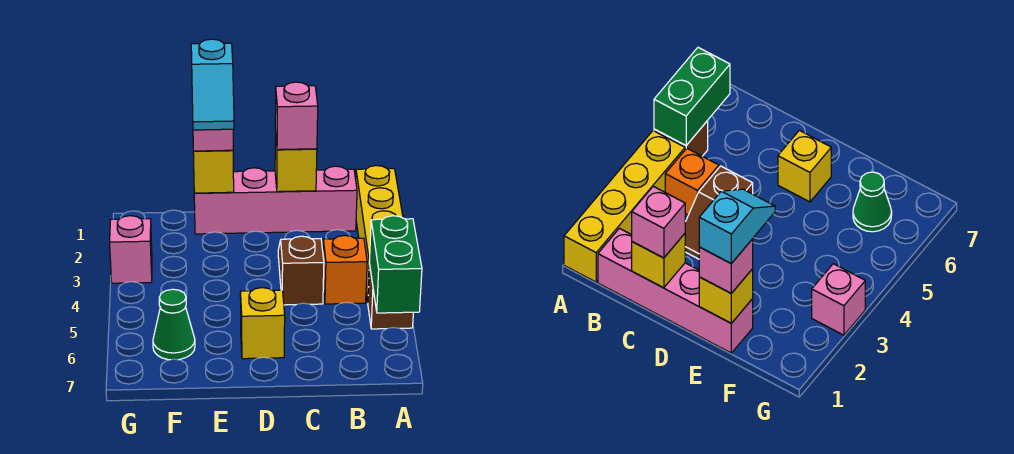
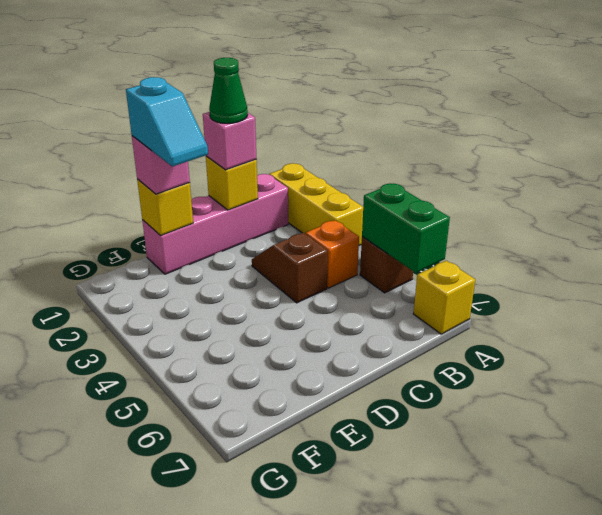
yellow 1x4 brick [356,166,403,302] -> yellow 1x3 brick [269,163,363,245]
yellow 1x1 brick [240,288,285,359] -> yellow 1x1 brick moved to [413,261,475,334]
green 1x1 cone [153,289,195,360] -> green 1x1 cone moved to [209,58,248,124]
pink 1x1 brick [110,216,152,283] -> none

